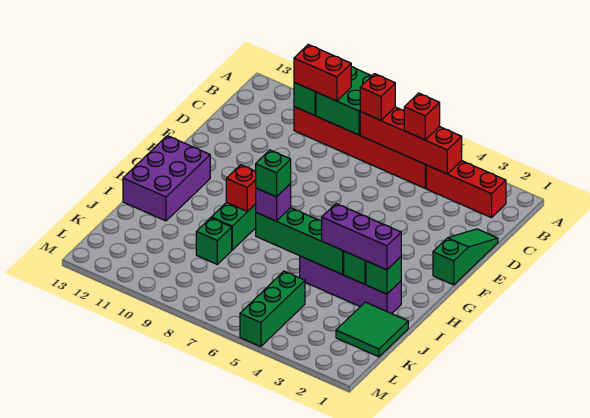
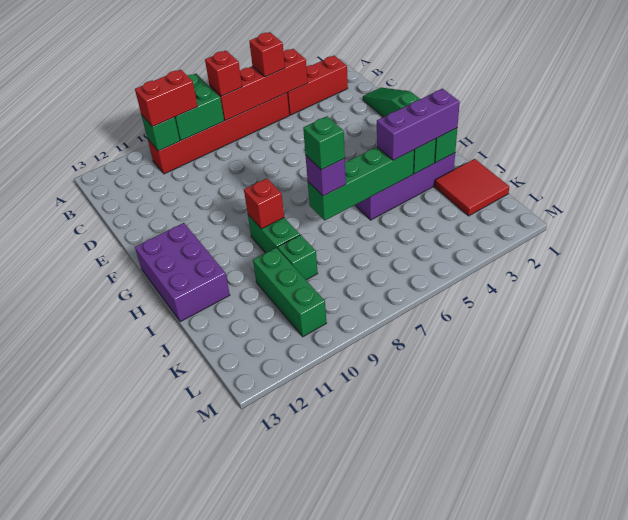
green 2x2 tile [336,302,408,357] -> red 2x2 tile [435,159,509,216]
green 1x3 brick [240,271,305,347] -> green 1x3 brick moved to [253,248,326,337]

